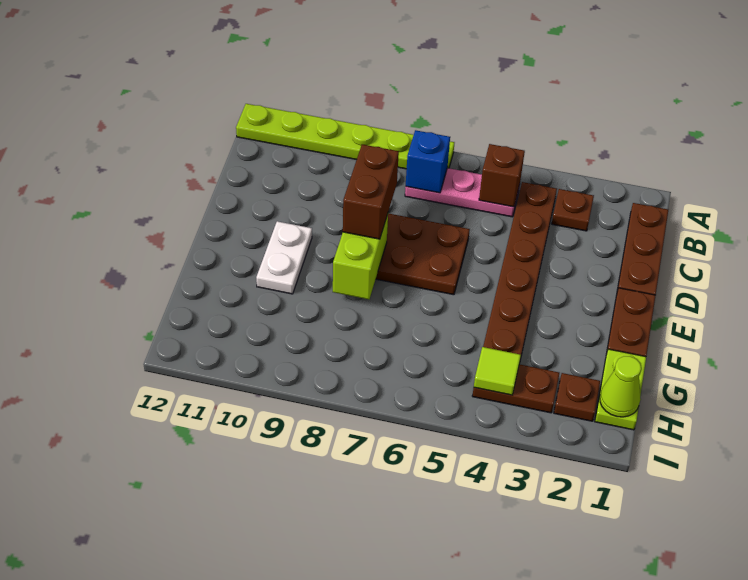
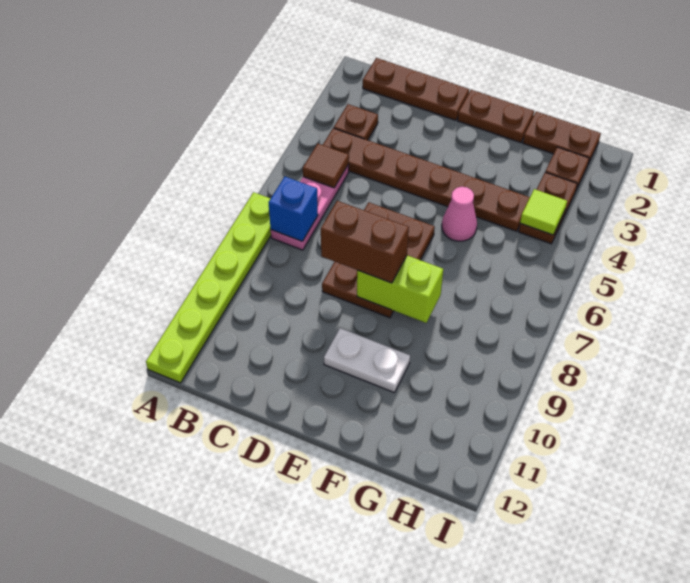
brown 1x1 brick [479,144,525,207] -> brown 1x1 tile [303,144,349,188]
none -> pink 1x1 cone [442,187,477,241]
lime 1x2 plate [595,349,646,430] -> brown 1x2 plate [523,112,601,164]
lime 1x1 cone [600,356,641,417] -> none

